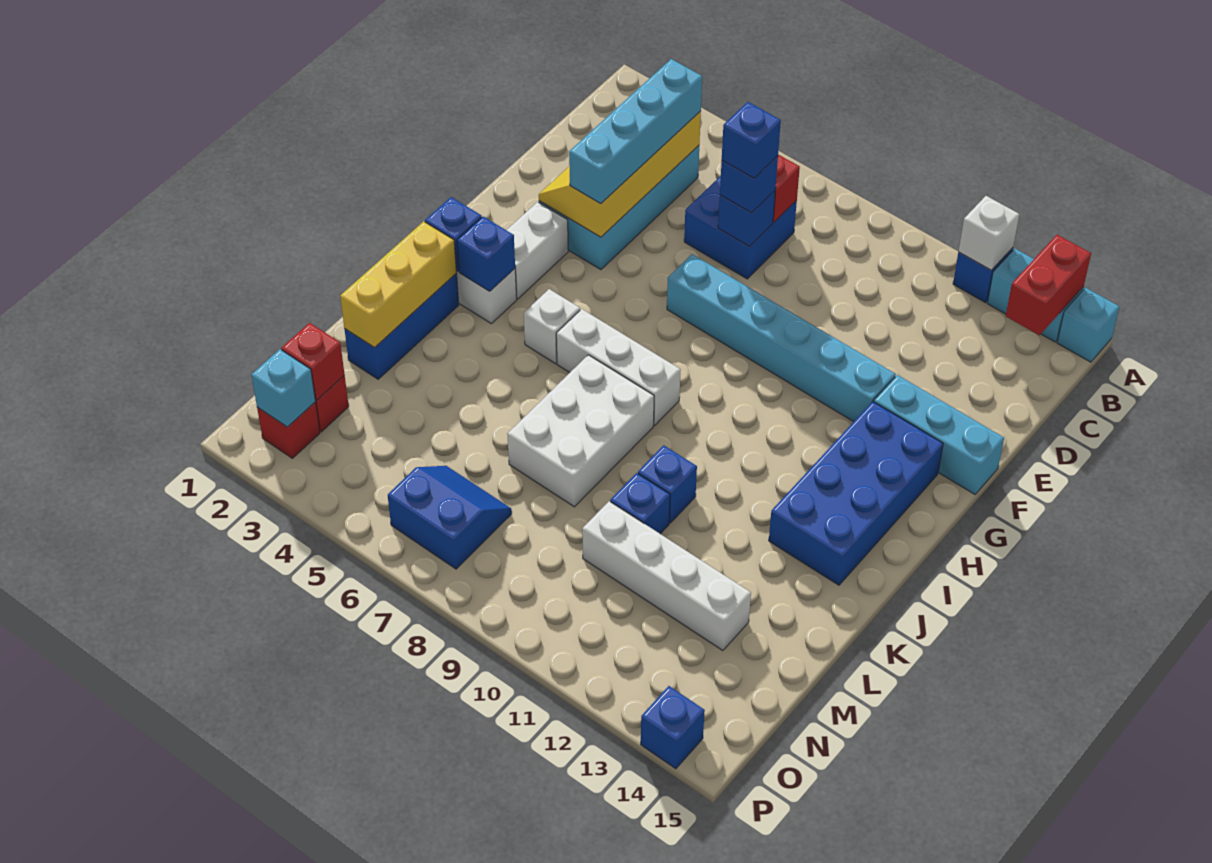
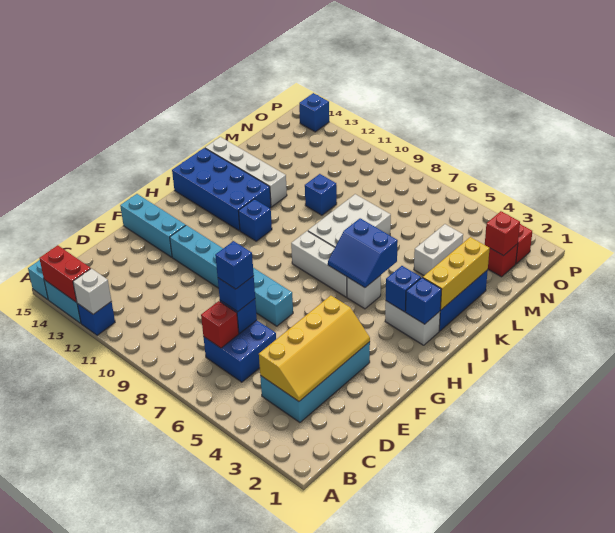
red 1x2 brick [1006,235,1091,335] -> red 1x2 brick turned to [39,245,91,302]
cyan 1x4 brick [569,59,702,204] -> none
white 1x2 brick [507,202,568,299] -> white 1x2 brick moved to [414,224,463,275]
blue 2x4 brick [769,402,943,585] -> blue 2x4 brick turned to [172,148,271,231]
blue 1x1 brick [638,445,697,523] -> blue 1x1 brick moved to [238,199,272,241]
white 1x4 brick [582,501,751,651] -> white 1x4 brick moved to [205,137,287,207]
blue 2x2 slope [388,466,512,569] -> blue 2x2 slope moved to [328,218,398,288]
cyan 1x1 brick [251,349,316,427] -> none

